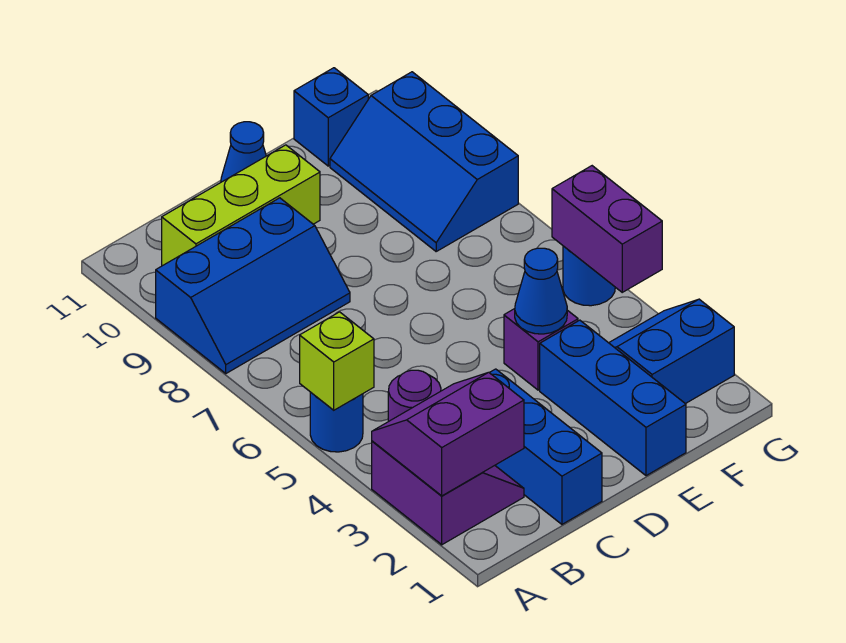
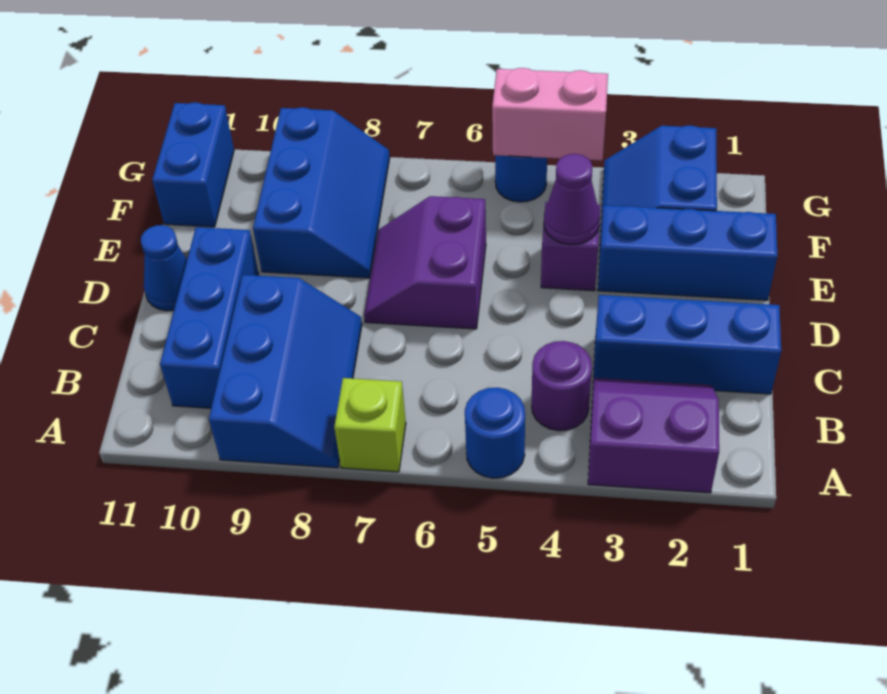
purple 2x2 slope [372,372,524,496] -> purple 2x2 slope moved to [364,196,486,329]
lime 1x1 brick [300,312,374,410] -> lime 1x1 brick moved to [334,378,406,472]
lime 1x3 brick [162,145,320,266] -> blue 1x3 brick [160,227,259,408]
blue 1x1 cone [515,248,567,334] -> purple 1x1 cone [544,154,600,245]
blue 2x3 slope [330,72,518,251] -> blue 2x3 slope turned to [253,107,390,278]
blue 1x1 brick [294,68,368,166] -> blue 1x2 brick [152,102,234,227]
purple 1x2 brick [552,166,662,292] -> pink 1x2 brick [492,68,608,161]

